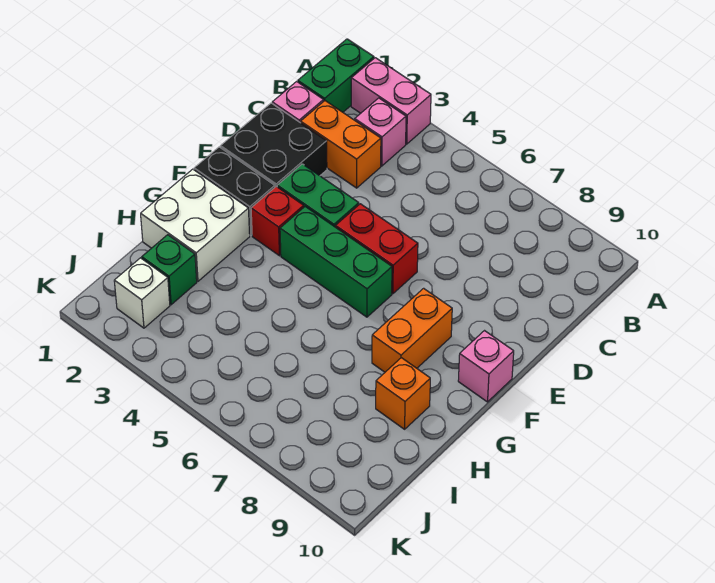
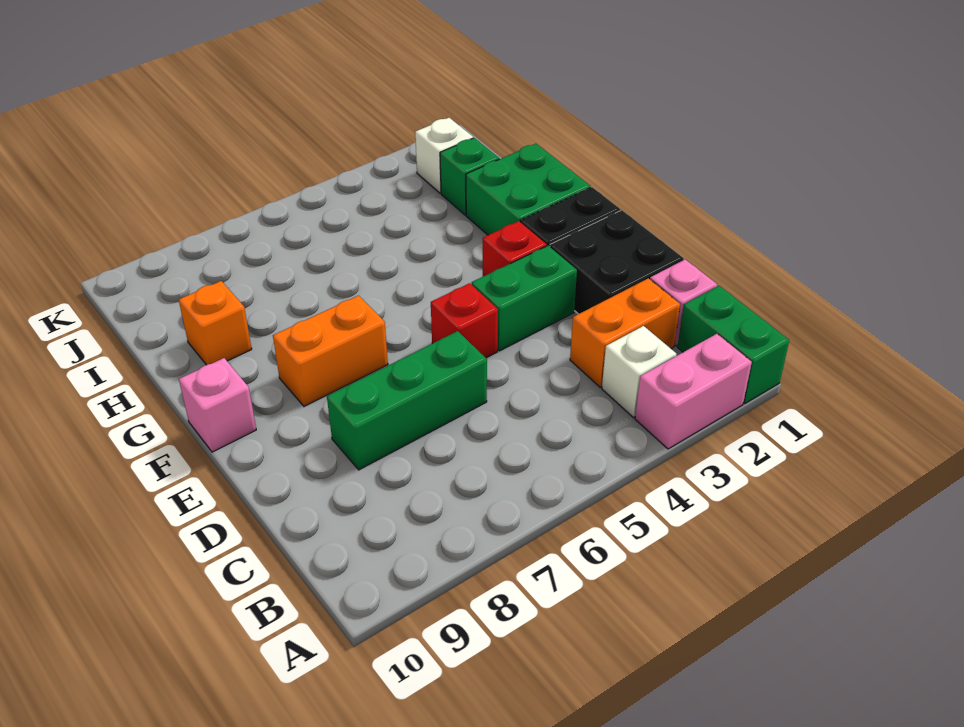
pink 1x1 brick [355,98,406,166] -> white 1x1 brick [602,326,676,417]
red 1x2 brick [336,204,418,294] -> red 1x1 brick [431,283,498,358]
green 1x3 brick [280,207,392,317] -> green 1x3 brick moved to [327,331,487,470]
orange 1x2 brick [372,288,452,372] -> orange 1x2 brick turned to [273,296,388,406]
white 2x2 brick [141,169,250,281] -> green 2x2 brick [466,144,591,235]

